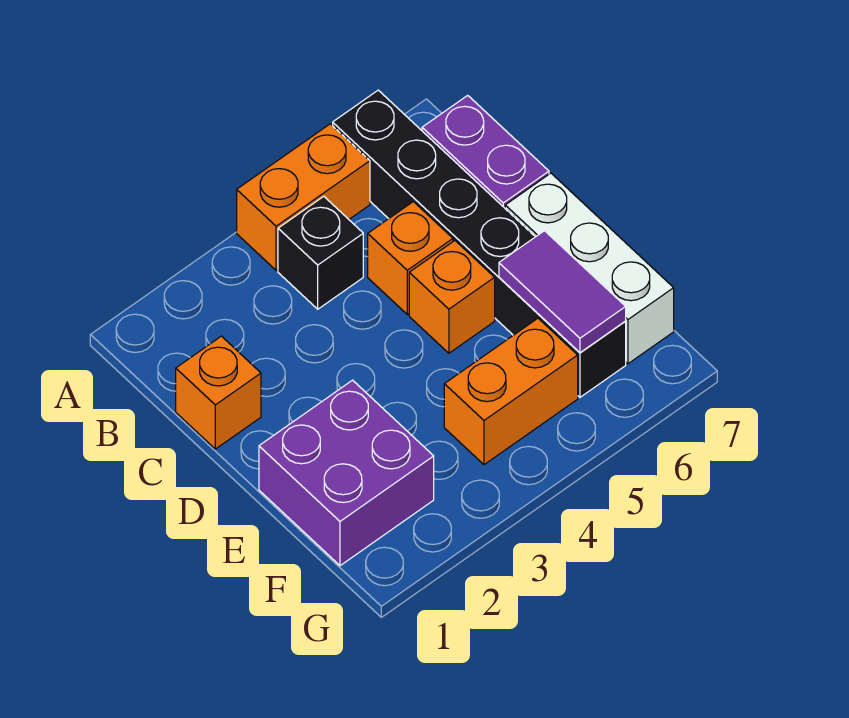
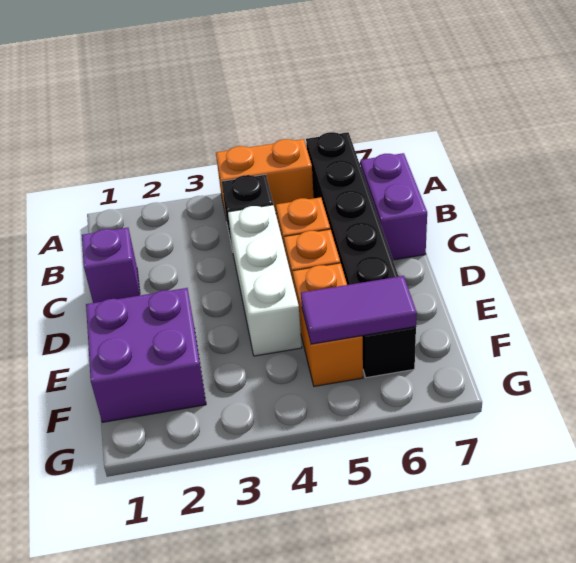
orange 1x1 brick [176,336,261,449] -> purple 1x1 brick [82,228,140,303]
white 1x3 brick [505,173,674,364] -> white 1x3 brick moved to [228,205,302,356]
purple 1x2 tile [499,231,626,353] -> purple 1x2 tile turned to [301,276,417,344]
orange 1x2 brick [444,318,578,465] -> orange 1x2 brick turned to [293,263,363,386]

